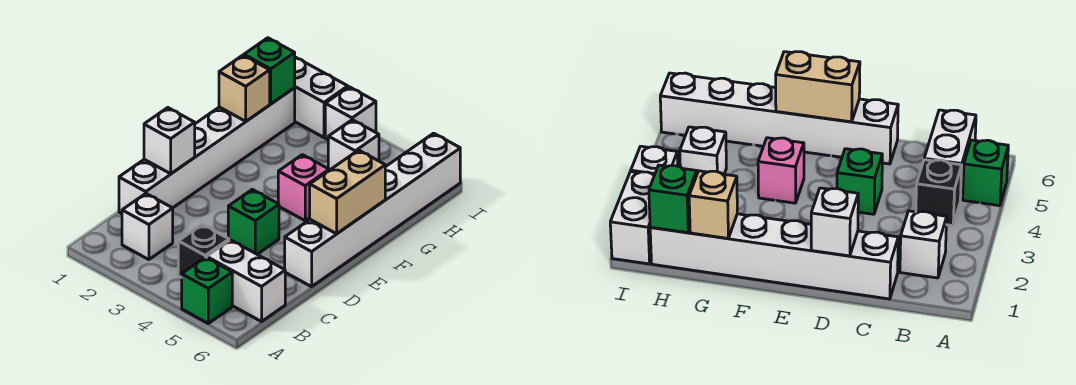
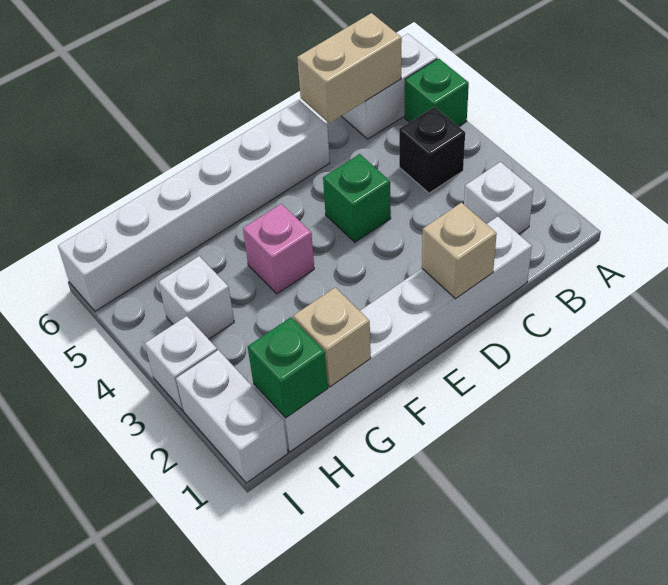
white 1x2 brick [207,240,285,322] -> white 1x2 brick turned to [342,34,437,139]
white 1x1 brick [144,108,195,174] -> tan 1x1 brick [422,203,497,299]
tan 1x2 brick [310,150,385,234] -> tan 1x2 brick moved to [297,13,402,123]

